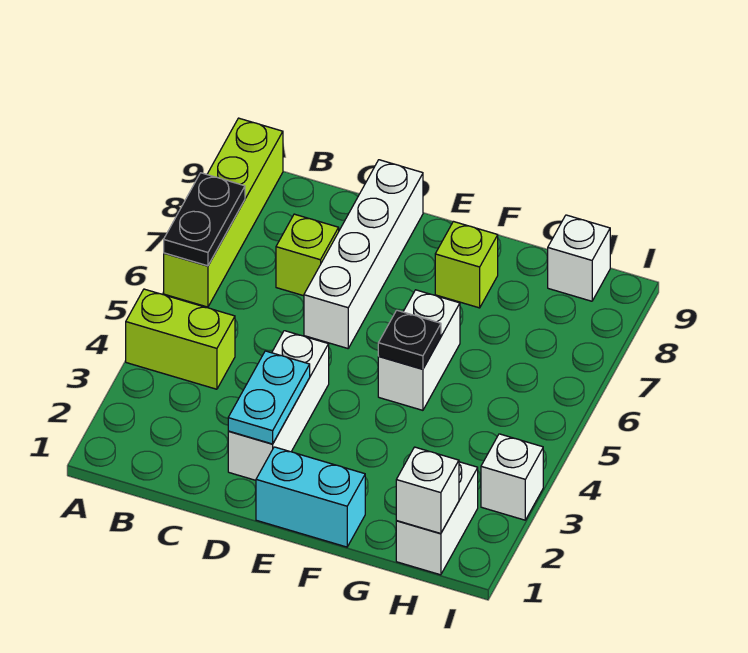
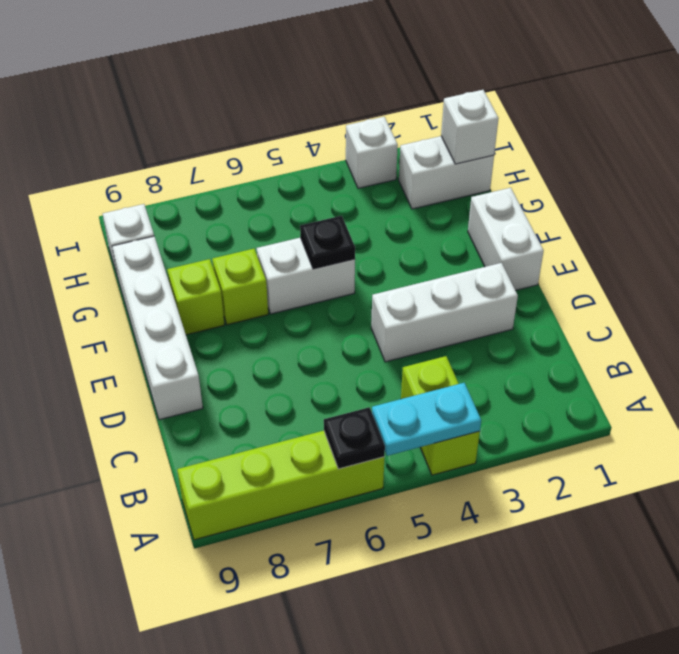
black 1x2 plate [164,173,245,266] -> black 1x1 plate [324,407,385,469]
lime 1x1 brick [276,214,339,296] -> lime 1x1 brick moved to [212,249,268,325]
cyan 1x2 plate [228,351,310,444] -> cyan 1x2 plate moved to [372,383,481,456]
white 1x4 brick [304,160,423,348] -> white 1x4 brick turned to [112,236,203,420]
cyan 1x2 brick [256,447,365,547] -> white 1x2 brick [468,188,544,290]

